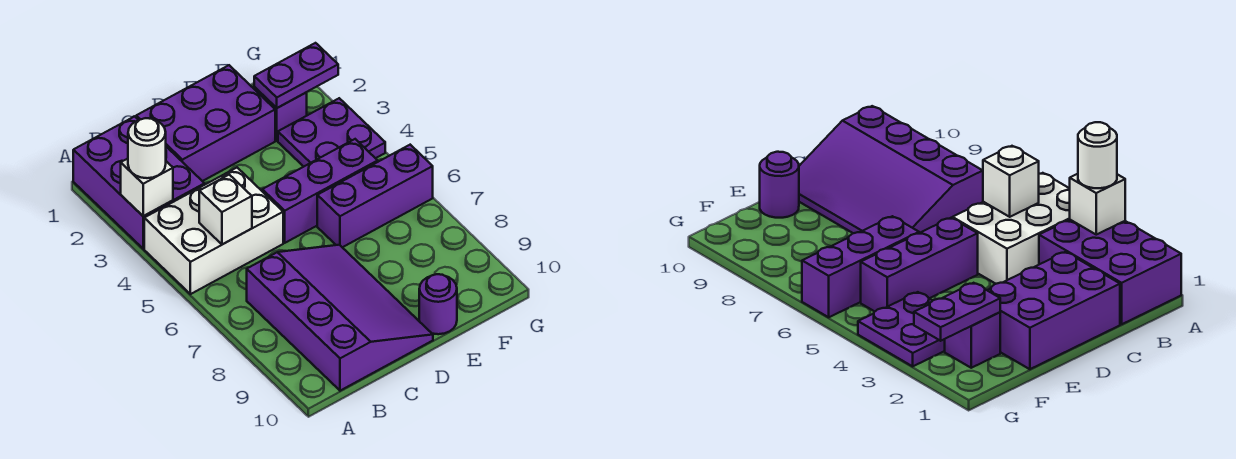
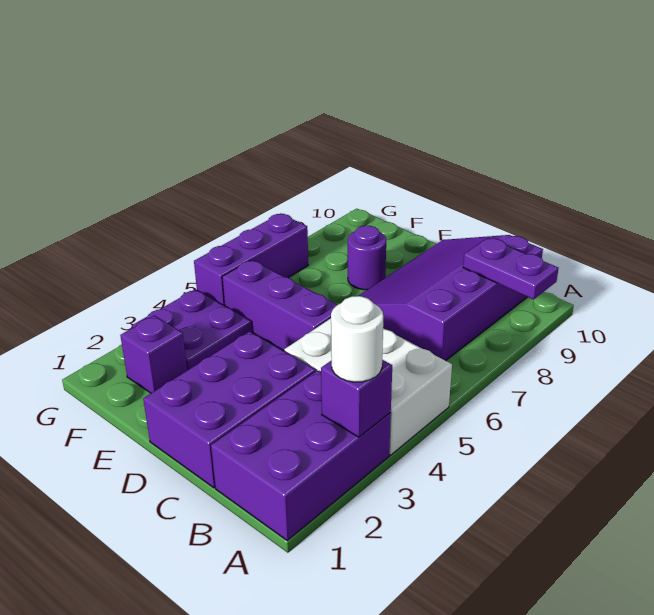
white 1x1 brick [121,159,173,216] -> purple 1x1 brick [321,360,392,437]
white 1x1 brick [199,175,252,244] -> none
purple 2x3 brick [136,65,275,181] -> purple 2x3 brick turned to [143,331,316,488]
purple 1x3 brick [317,145,433,247] -> purple 1x3 brick turned to [194,213,308,306]
purple 1x1 round brick [419,274,457,334] -> purple 1x1 round brick moved to [348,226,386,290]
purple 1x2 plate [254,43,338,108] -> purple 1x2 plate moved to [463,238,558,300]

